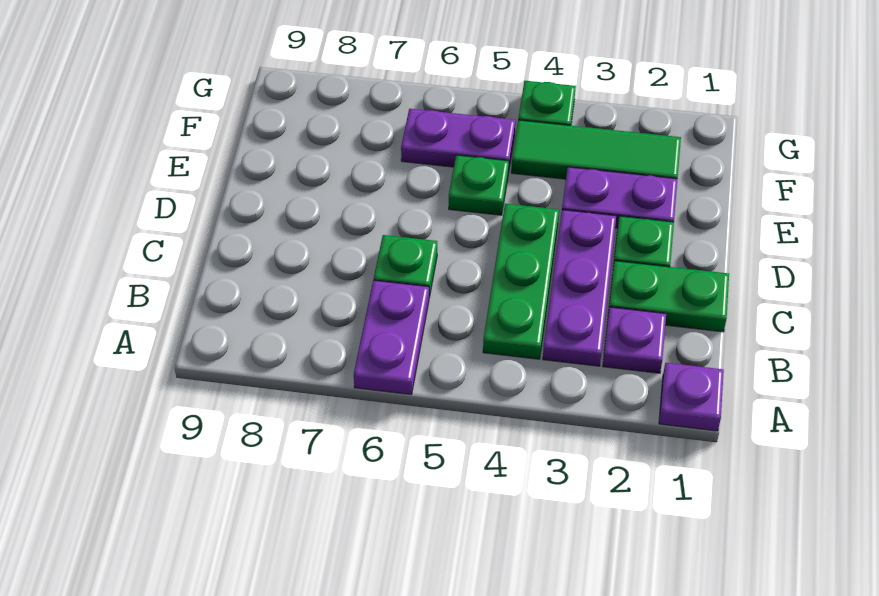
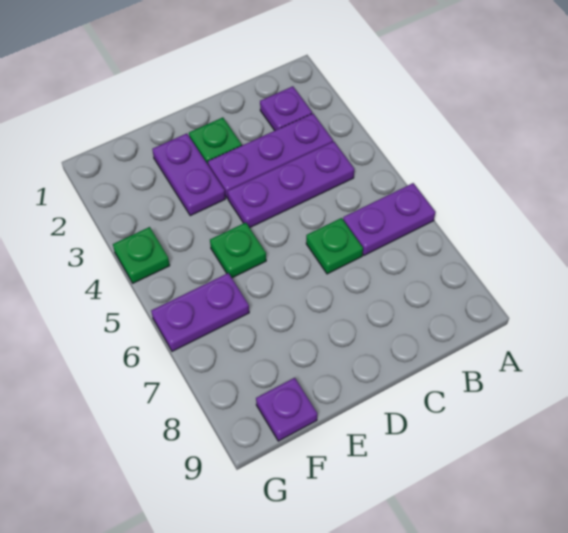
purple 1x1 plate [659,363,724,431] -> purple 1x1 plate moved to [256,378,317,441]
green 1x3 plate [483,204,559,359] -> purple 1x3 plate [228,141,354,228]
green 1x2 plate [609,261,729,332] -> none
green 1x3 tile [511,120,681,179] -> none
purple 1x2 plate [401,109,515,173] -> purple 1x2 plate turned to [151,273,249,351]

